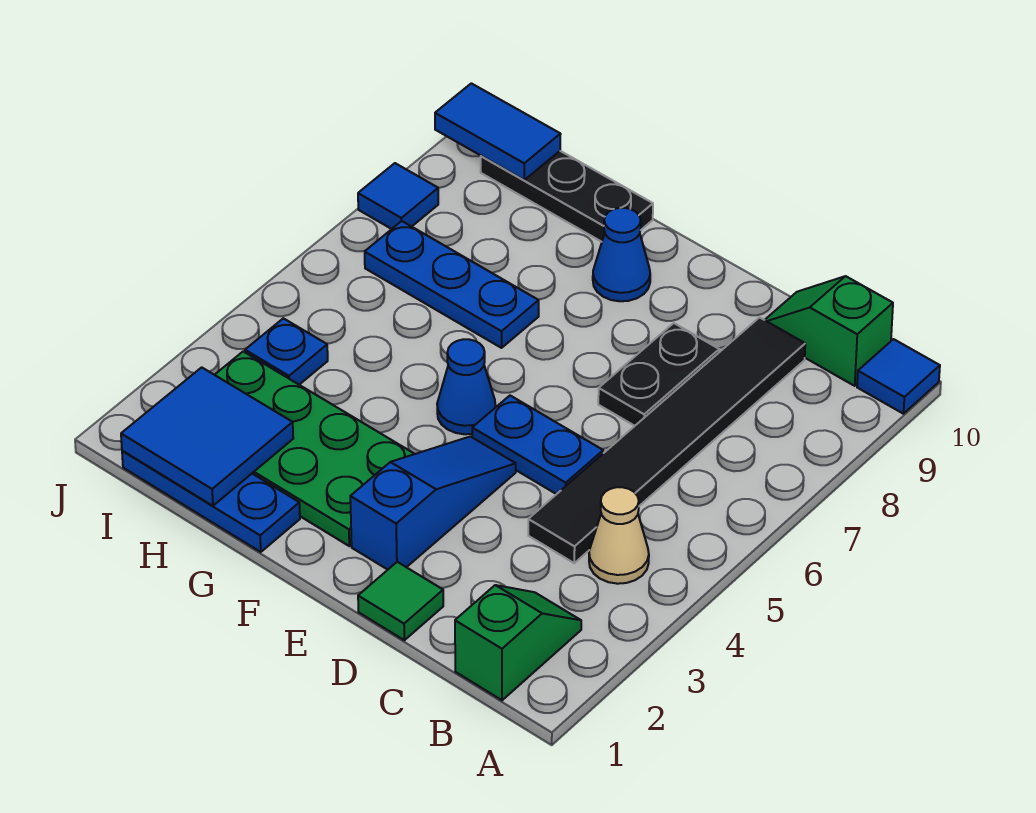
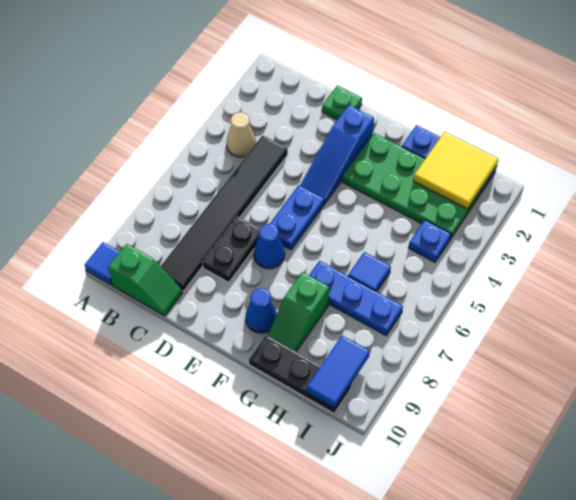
green 1x2 slope [455,585,581,700] -> green 1x2 slope moved to [268,272,329,352]
green 1x1 tile [358,562,443,640] -> green 1x1 plate [322,85,362,120]
blue 1x2 plate [472,396,603,494] -> blue 1x2 plate turned to [270,185,324,250]
blue 1x1 cone [437,339,496,434] -> blue 1x1 cone moved to [254,224,285,269]
blue 2x2 tile [121,367,293,506] -> yellow 2x2 tile [413,132,498,209]
blue 1x2 tile [435,83,561,180] -> blue 1x2 tile turned to [307,336,370,408]
blue 1x1 tile [358,163,438,229] -> blue 1x1 tile moved to [348,252,391,292]

